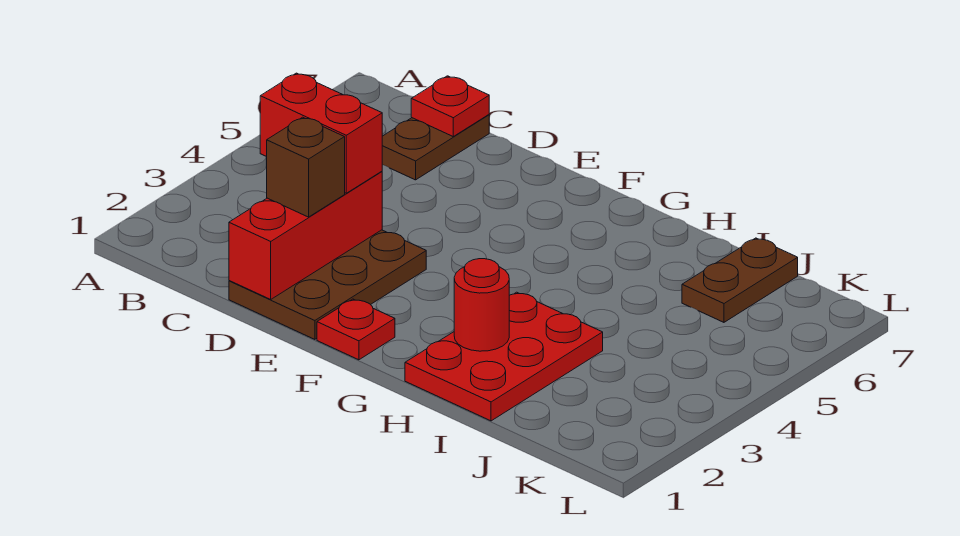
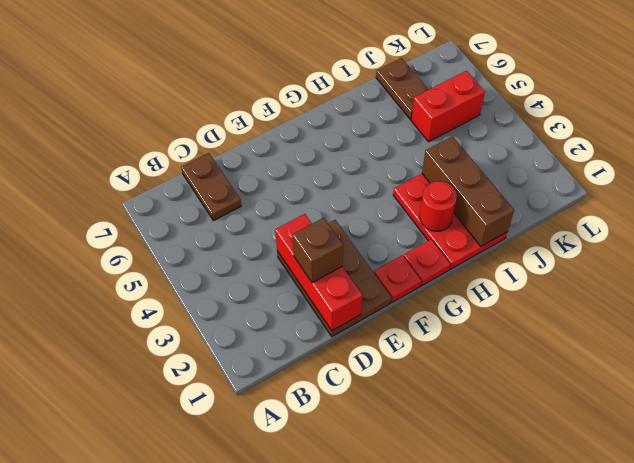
red 1x2 brick [260,73,382,193] -> red 1x2 brick moved to [411,71,485,142]
red 1x1 plate [411,76,489,136] -> red 1x1 plate moved to [403,239,450,286]
none -> brown 1x3 brick [422,136,514,246]

